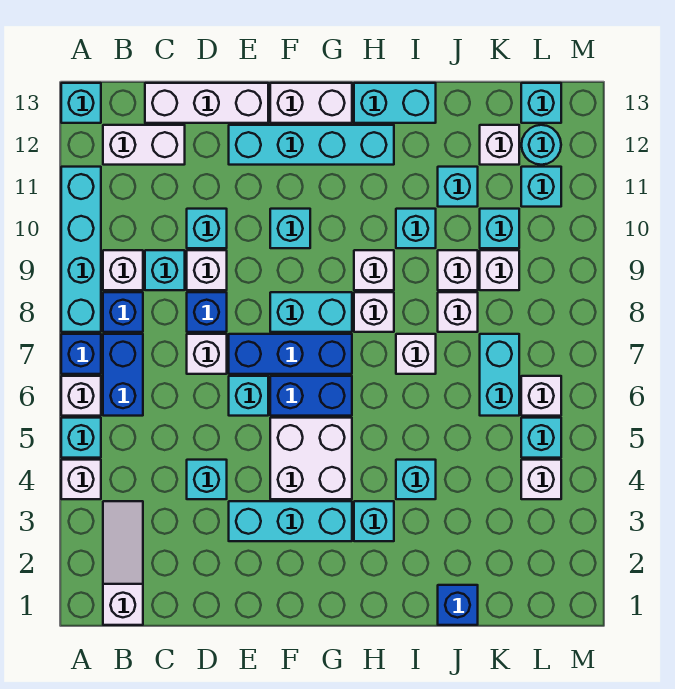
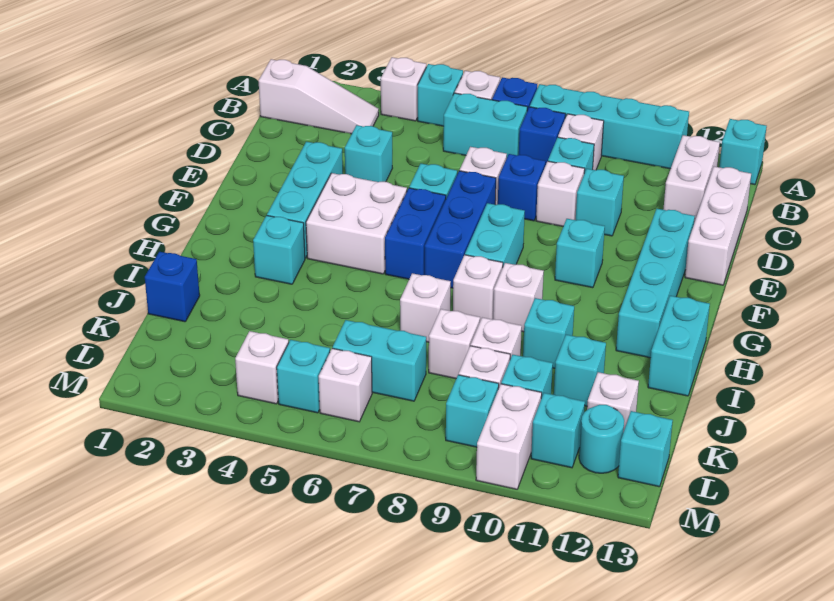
blue 1x2 brick [103,334,143,416] -> cyan 1x2 brick [443,93,527,157]
white 1x2 brick [270,83,352,123] -> white 1x2 brick moved to [476,384,542,489]
cyan 1x1 brick [396,460,436,499] -> cyan 1x1 brick moved to [446,375,499,447]

